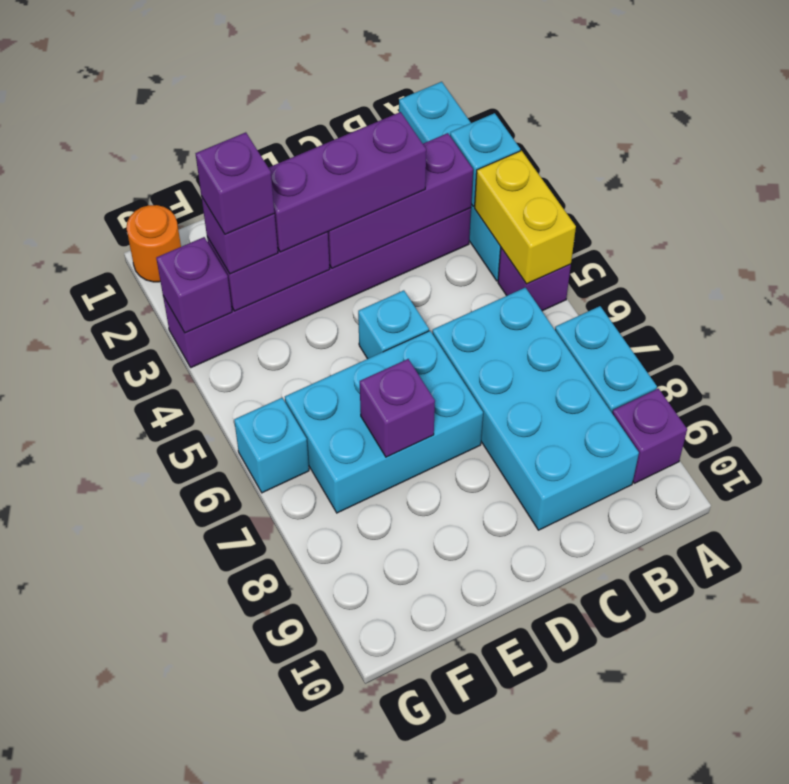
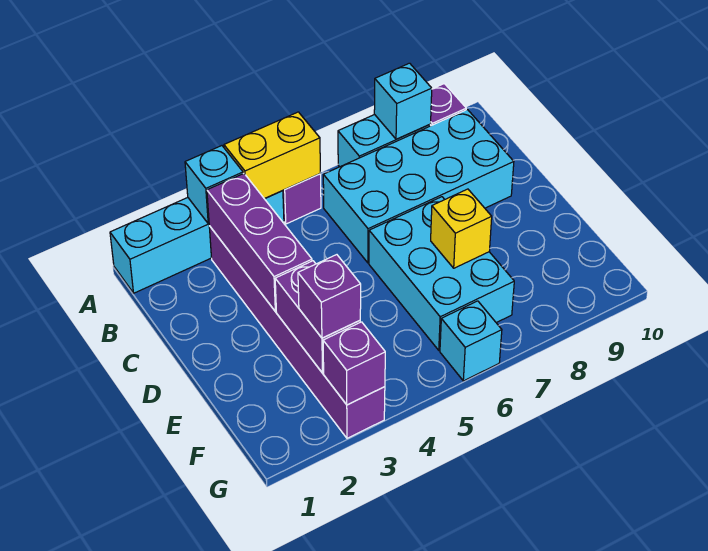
purple 1x3 brick [268,112,426,252] -> none
cyan 1x1 brick [358,290,429,359] -> cyan 1x1 brick moved to [374,63,432,139]
purple 1x1 brick [360,359,435,457] -> yellow 1x1 brick [431,189,492,268]
purple 1x1 brick [195,132,274,234] -> none
orange 1x1 round brick [127,205,181,282] -> none

